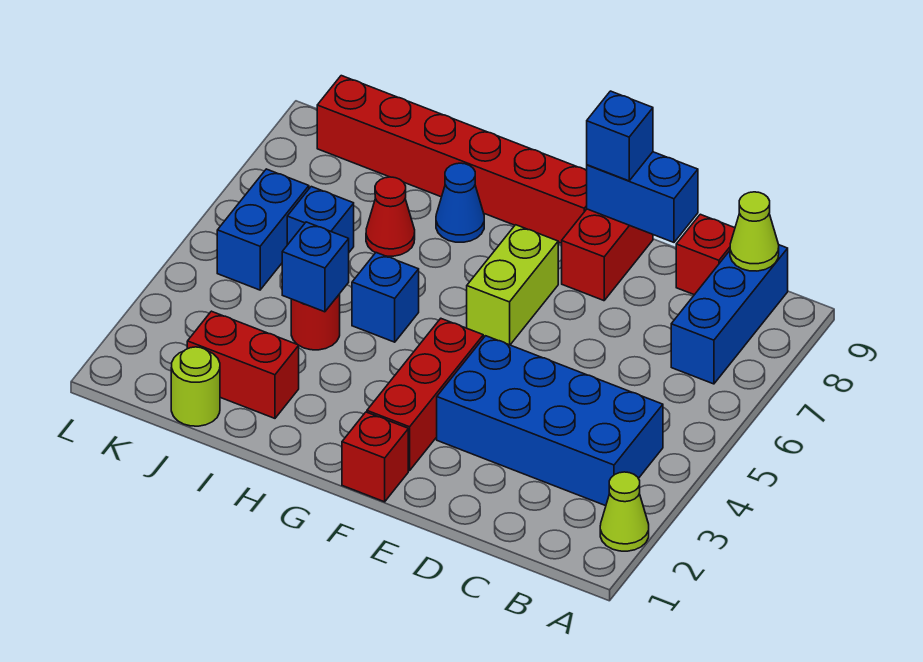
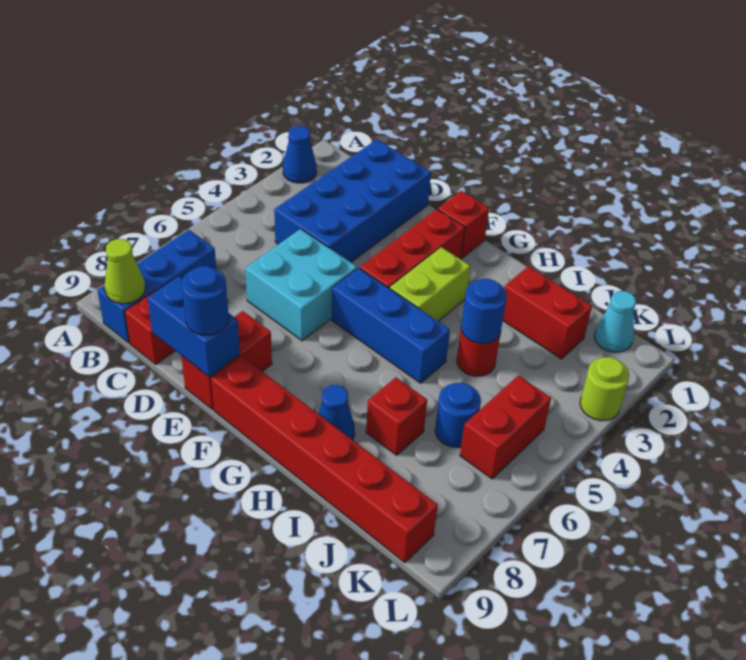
lime 1x1 cone [600,472,649,551] -> blue 1x1 cone [283,126,317,183]
blue 2x4 brick [437,336,663,506] -> blue 2x4 brick turned to [274,140,431,262]
none -> cyan 2x2 brick [245,229,357,341]
blue 1x1 brick [587,91,653,181] -> blue 1x1 round brick [182,266,229,335]
lime 1x2 brick [467,225,558,345] -> lime 1x2 brick moved to [390,247,470,321]
blue 1x1 brick [352,253,419,342] -> blue 1x3 brick [332,268,450,383]
blue 1x1 brick [282,222,349,312] -> blue 1x1 round brick [461,279,507,344]
red 1x1 cone [366,177,415,256] -> red 1x1 brick [366,377,427,455]
lime 1x1 round brick [171,347,220,426] -> lime 1x1 round brick moved to [580,357,629,421]
blue 1x1 brick [287,187,354,252] -> blue 1x1 round brick [435,383,481,447]
none -> cyan 1x1 cone [594,291,636,352]
blue 1x2 brick [217,169,309,290] -> red 1x2 brick [460,376,551,479]

